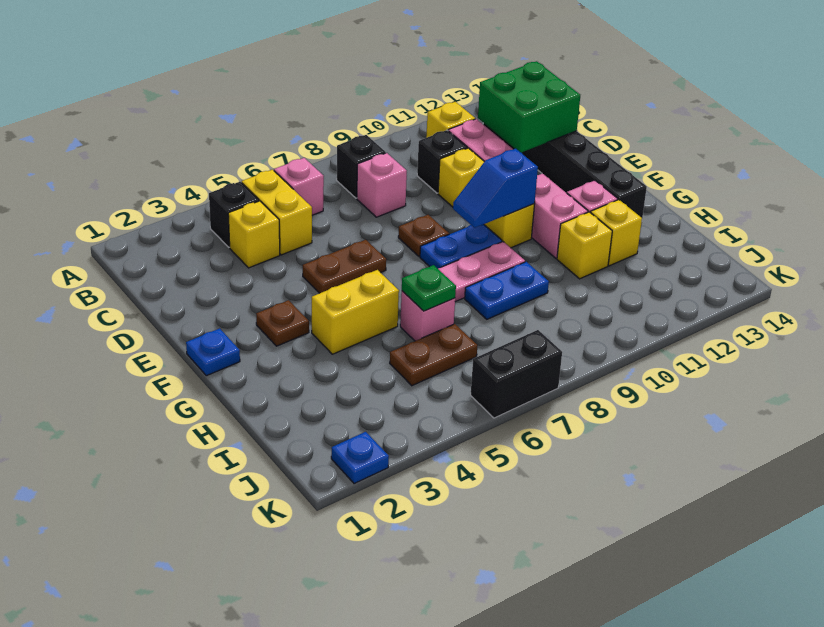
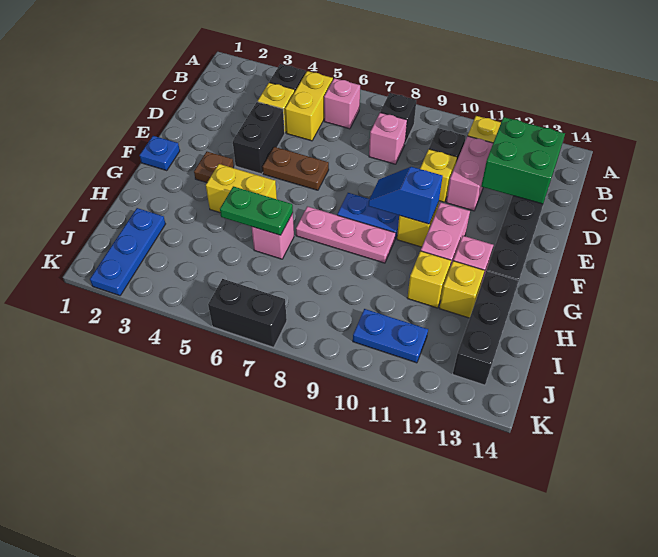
none -> black 1x2 brick [233,102,285,174]
brown 1x1 plate [398,215,449,257] -> none
green 1x1 plate [402,265,456,311] -> green 1x2 plate [220,186,293,235]
blue 1x2 plate [465,262,549,319] -> blue 1x2 plate moved to [353,309,428,363]
none -> black 1x3 brick [453,271,518,385]
brown 1x2 plate [390,324,477,386] -> none
blue 1x1 plate [331,432,389,484] -> blue 1x3 plate [90,208,165,296]

